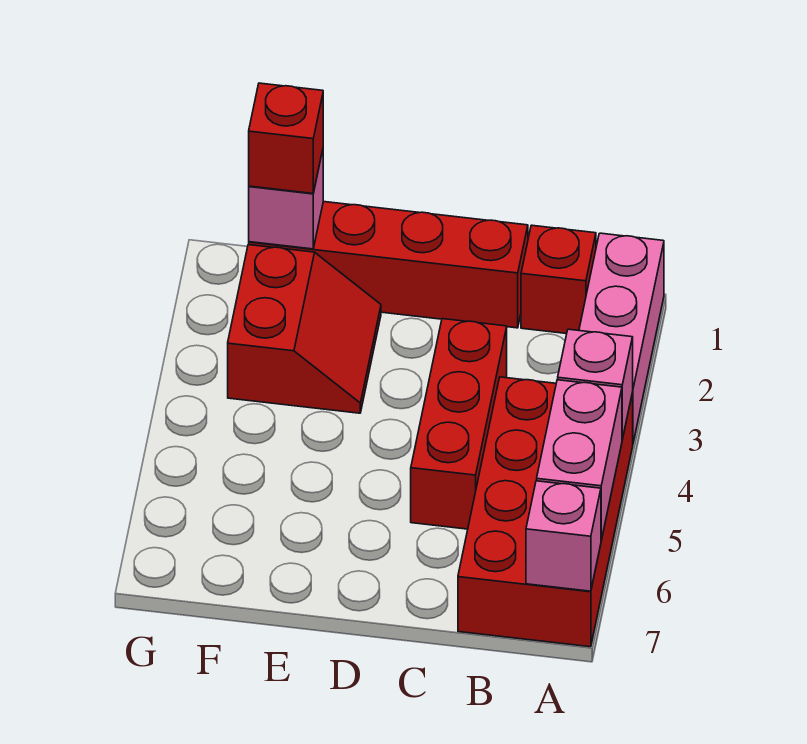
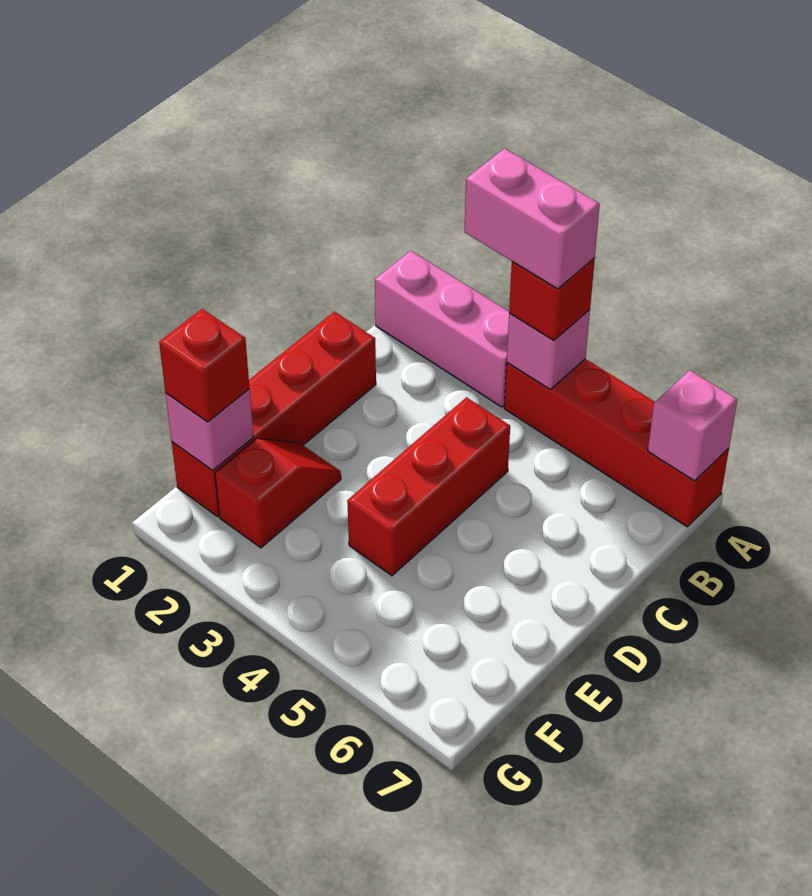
red 2x4 brick [458,377,633,647] -> red 1x4 brick [504,359,729,527]
pink 1x2 brick [537,380,622,540] -> pink 1x2 brick moved to [465,148,600,289]
red 1x1 brick [521,225,596,334] -> red 1x1 brick moved to [509,258,595,340]
red 1x3 brick [411,319,507,529] -> red 1x3 brick turned to [347,397,510,576]
red 2x2 slope [228,245,381,413] -> red 1x2 slope [215,439,341,548]

